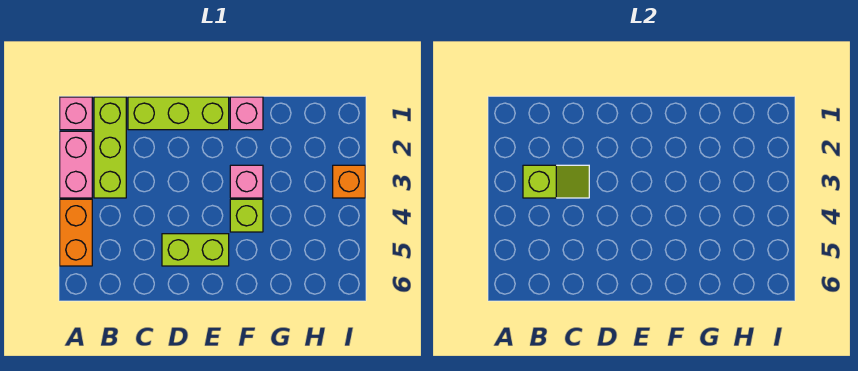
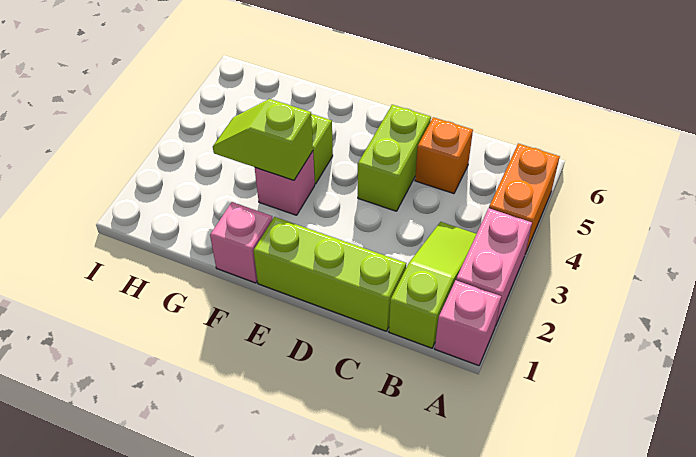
lime 1x3 brick [94,97,126,198] -> lime 1x3 slope [389,222,476,348]
lime 1x2 slope [523,165,589,198] -> lime 1x2 slope moved to [213,99,313,180]
lime 1x2 brick [162,234,229,266] -> lime 1x2 brick turned to [358,105,431,211]
orange 1x1 brick [333,165,365,198] -> orange 1x1 brick moved to [415,117,473,194]

